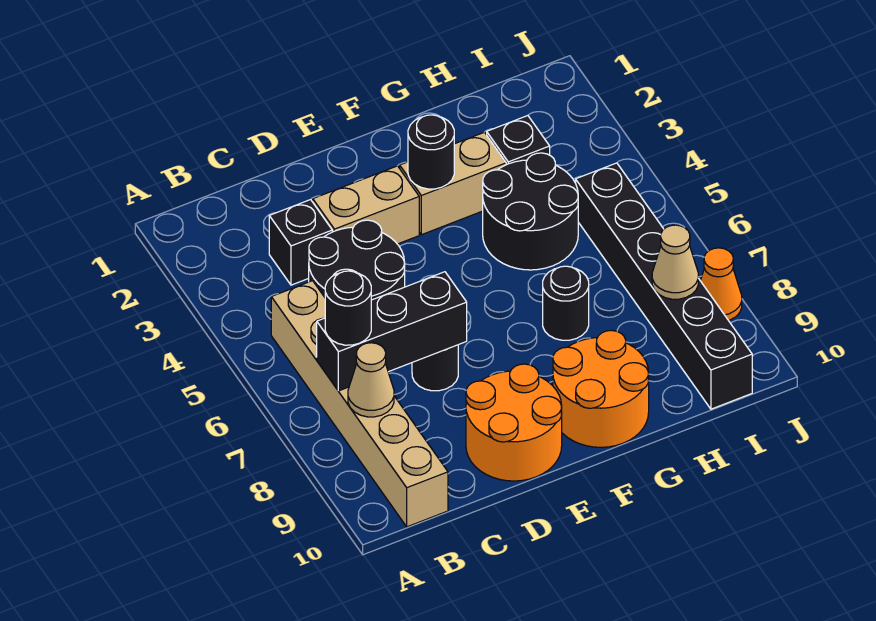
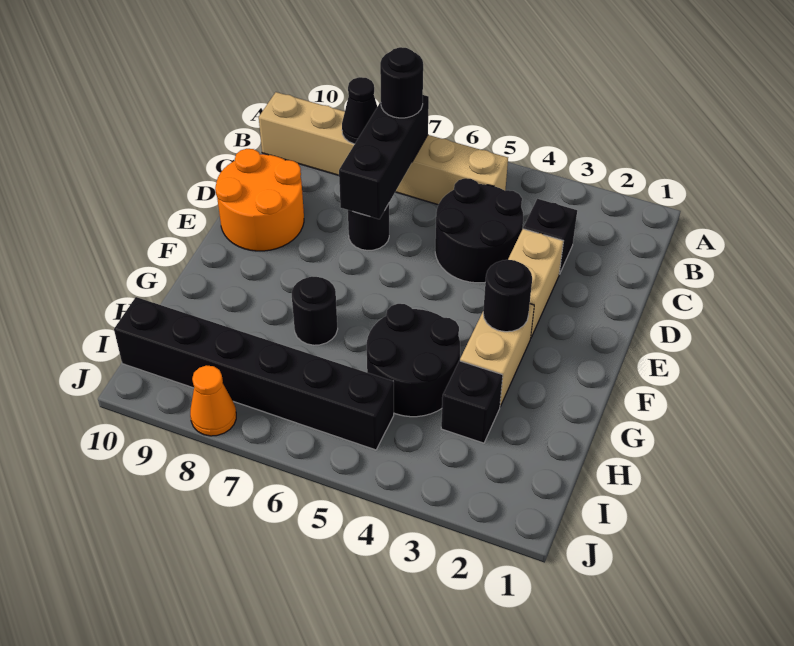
tan 1x1 cone [348,343,394,417] -> black 1x1 cone [342,77,377,144]
orange 2x2 round brick [553,330,649,447] -> none
tan 1x1 cone [652,225,698,299] -> none

